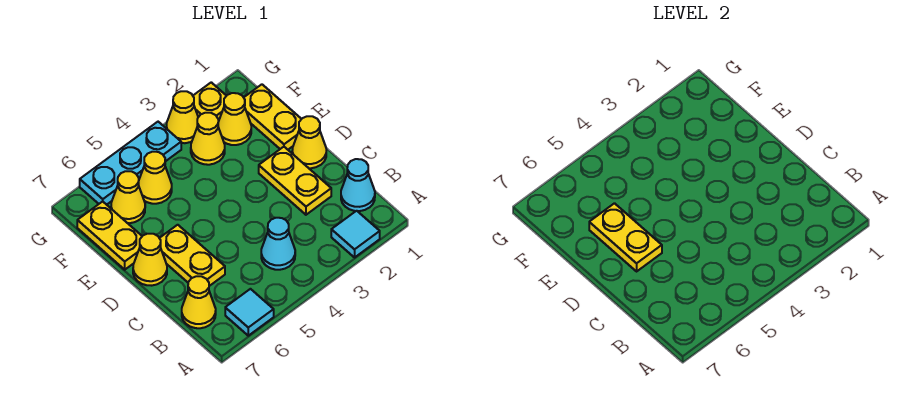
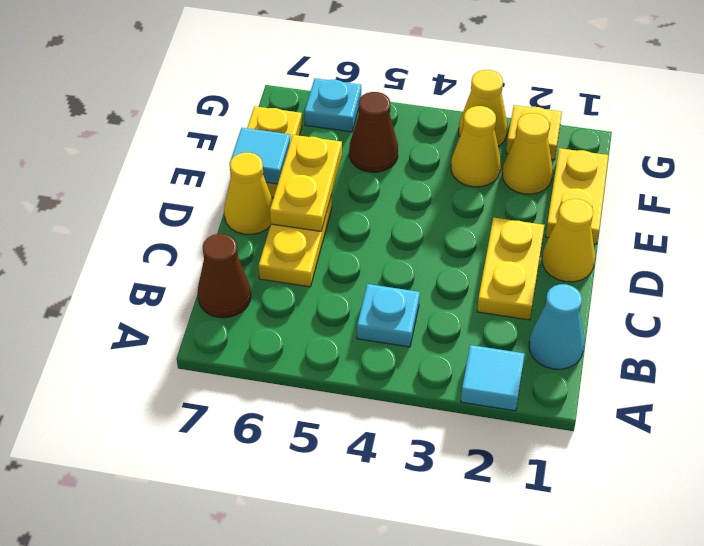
cyan 1x1 tile [225,289,274,336] -> cyan 1x1 tile moved to [230,128,291,184]
cyan 1x1 cone [261,218,295,270] -> cyan 1x1 plate [357,284,420,347]
yellow 1x1 cone [182,276,216,328] -> brown 1x1 cone [197,234,251,318]
yellow 1x1 cone [139,152,172,204] -> brown 1x1 cone [349,92,398,172]
yellow 1x1 cone [111,171,145,223] -> none
cyan 1x3 plate [80,122,181,205] -> cyan 1x1 plate [305,78,361,132]

